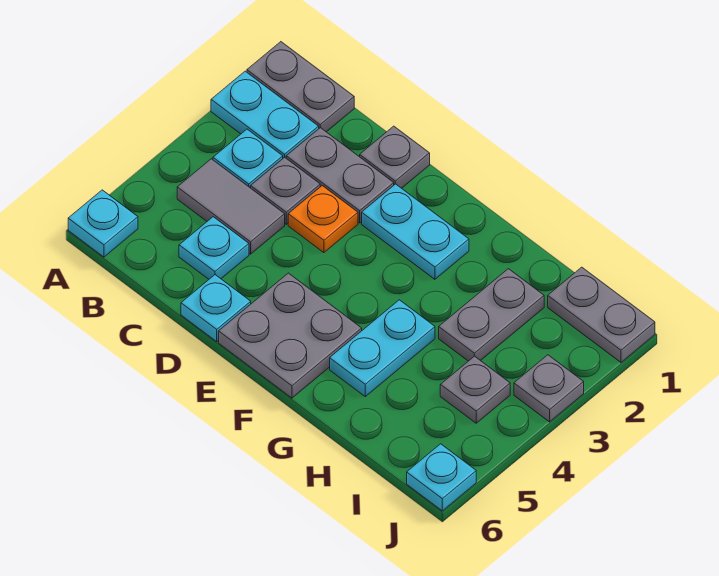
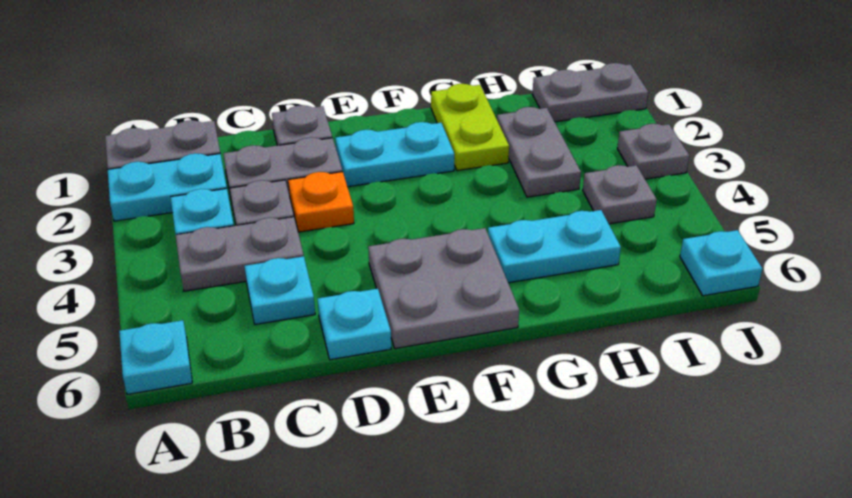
grey 1x2 tile [177,159,285,254] -> grey 1x2 plate [176,217,304,291]
none -> lime 1x2 plate [431,84,509,171]
cyan 1x2 plate [330,300,435,396] -> cyan 1x2 plate turned to [488,210,621,283]

